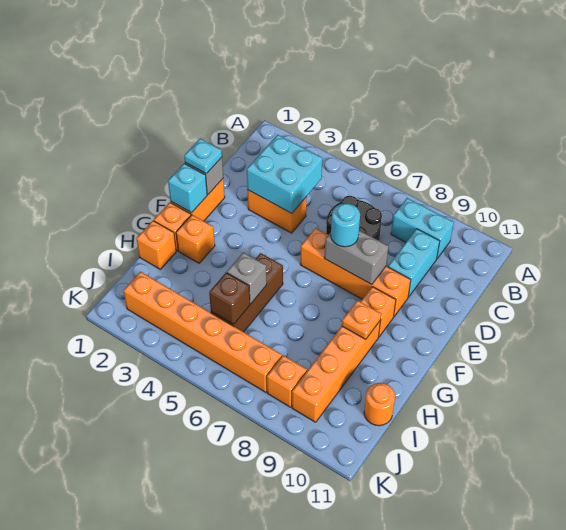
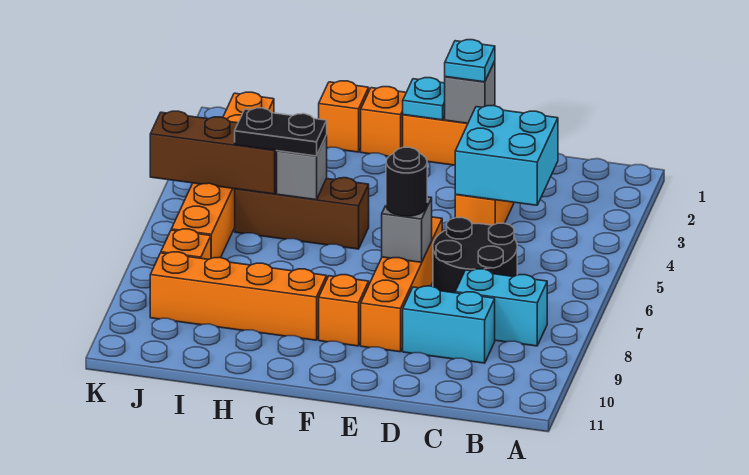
cyan 1x2 brick [391,198,454,258] -> cyan 1x2 brick turned to [455,269,547,346]
grey 1x2 brick [324,230,389,285] -> grey 1x1 brick [382,197,432,262]
cyan 1x1 round brick [331,203,360,247] -> black 1x1 round brick [386,147,427,216]
cyan 1x1 brick [168,164,207,213] -> cyan 1x1 plate [403,78,445,120]
orange 1x1 brick [176,215,215,263] -> none
orange 1x1 plate [342,300,381,339] -> none
none -> black 1x2 plate [235,108,327,156]
brown 1x1 brick [209,273,250,324] -> brown 1x3 brick [150,111,277,194]
orange 1x1 round brick [364,383,395,426] -> none

